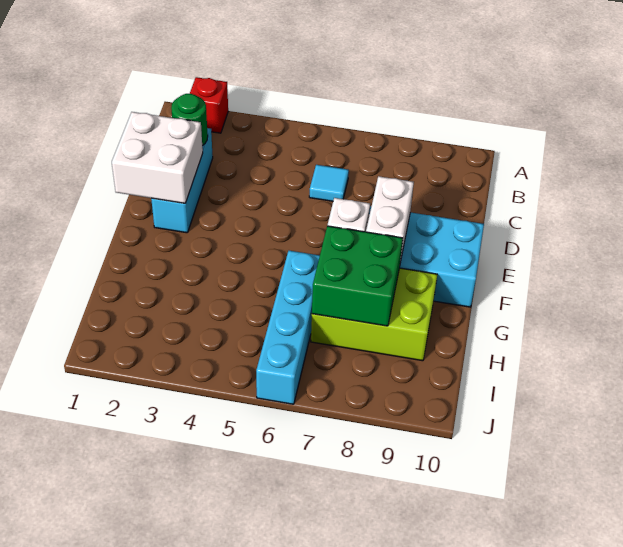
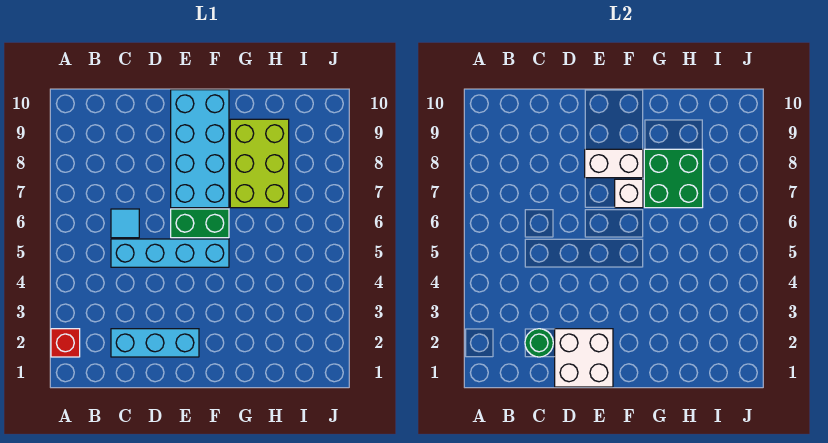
none -> green 1x2 brick [171,209,229,238]
cyan 1x4 brick [256,251,320,404] -> cyan 1x4 brick moved to [111,239,229,267]

